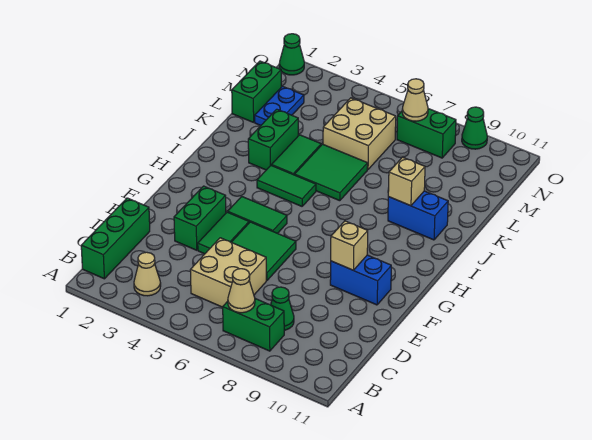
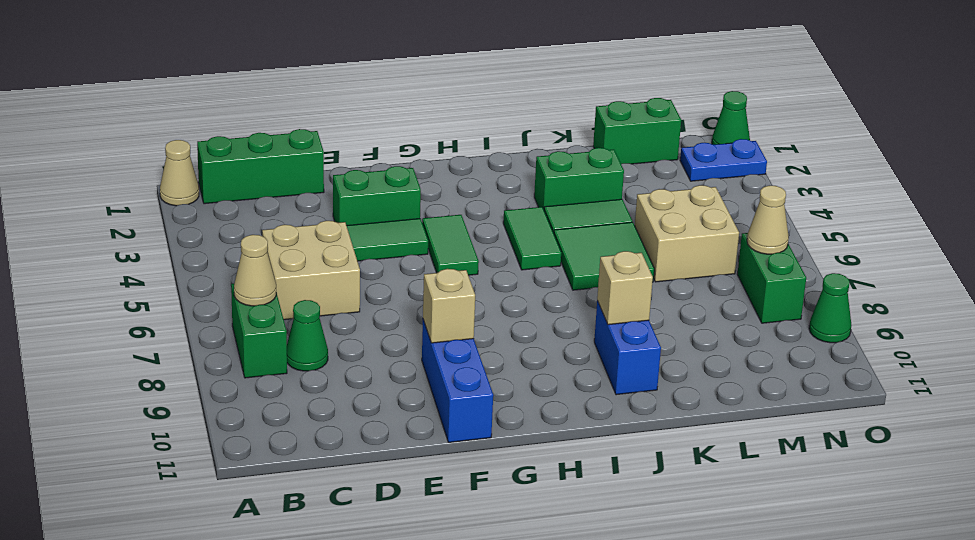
tan 1x1 cone [134,252,161,296] -> tan 1x1 cone moved to [160,140,199,206]
green 2x2 tile [232,222,296,280] -> none
blue 1x2 brick [330,255,391,305] -> blue 1x3 brick [422,320,493,442]
blue 1x2 plate [255,86,304,125] -> blue 1x2 plate moved to [680,139,767,181]

